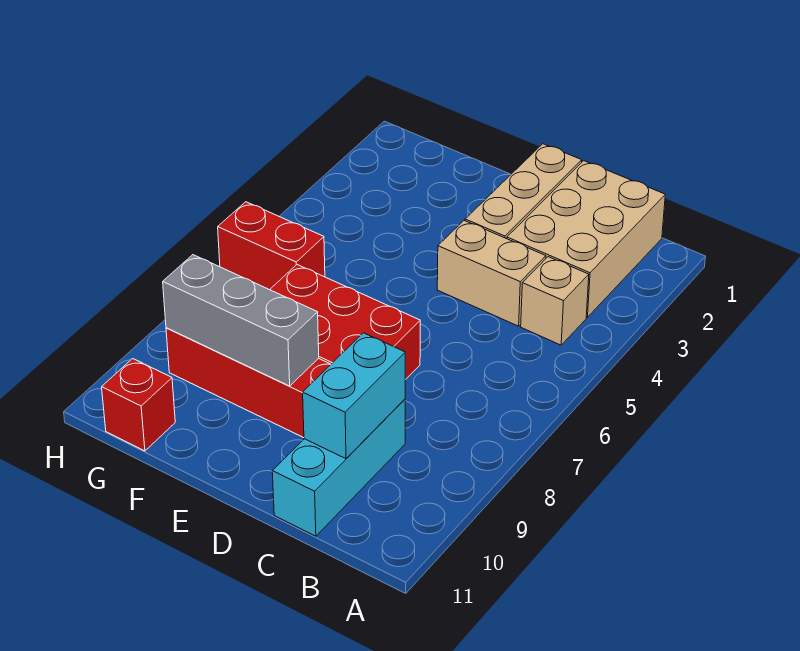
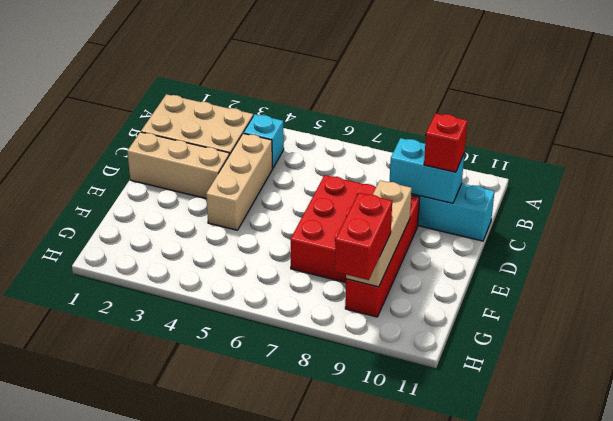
tan 1x1 brick [521,257,589,345] -> cyan 1x1 brick [244,114,284,168]
tan 1x2 brick [437,221,546,326] -> tan 1x3 brick [206,133,273,230]
grey 1x3 brick [163,255,319,386] -> tan 1x3 brick [346,180,412,287]
red 1x2 brick [218,202,325,290] -> red 1x2 brick moved to [335,193,392,280]
red 1x1 brick [102,359,175,451] -> red 1x1 brick moved to [424,113,467,172]

